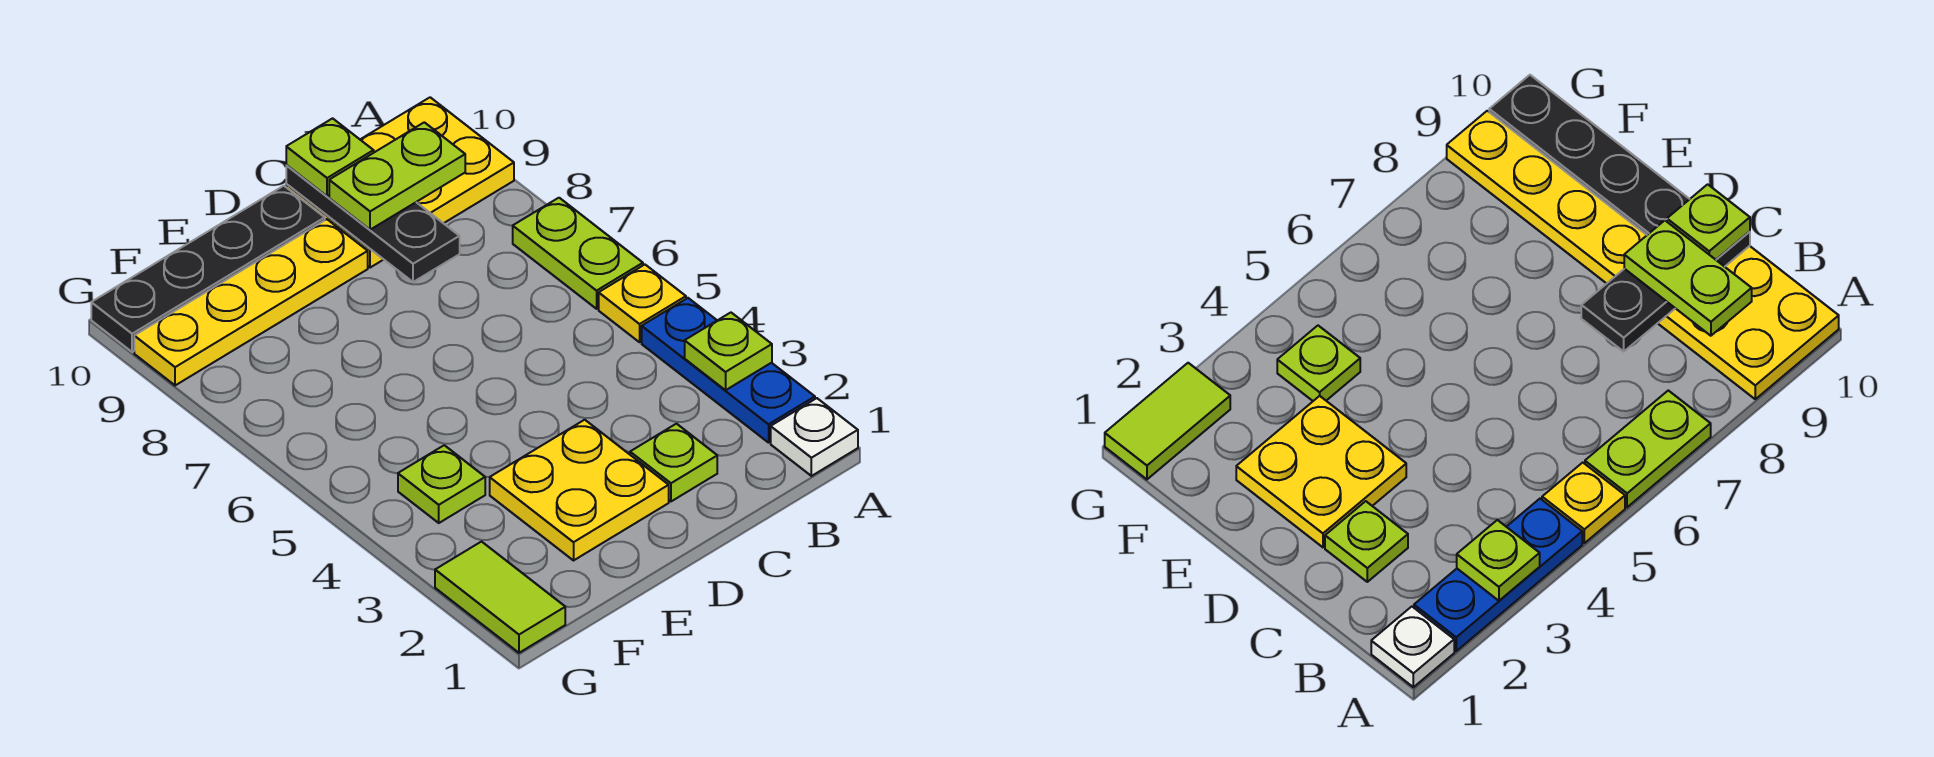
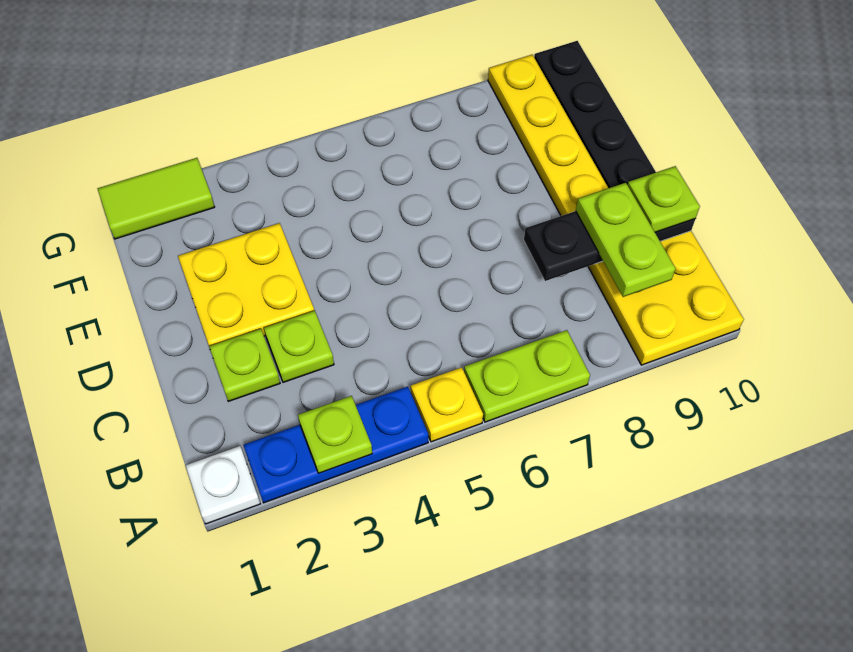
lime 1x1 plate [398,445,485,523] -> lime 1x1 plate moved to [264,310,334,382]

